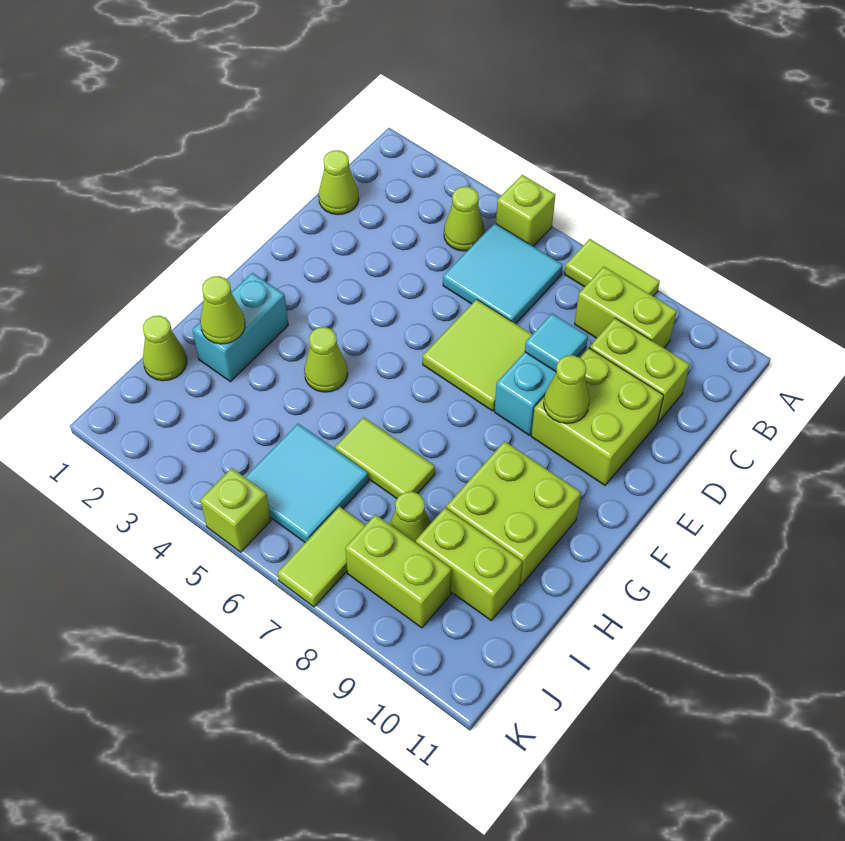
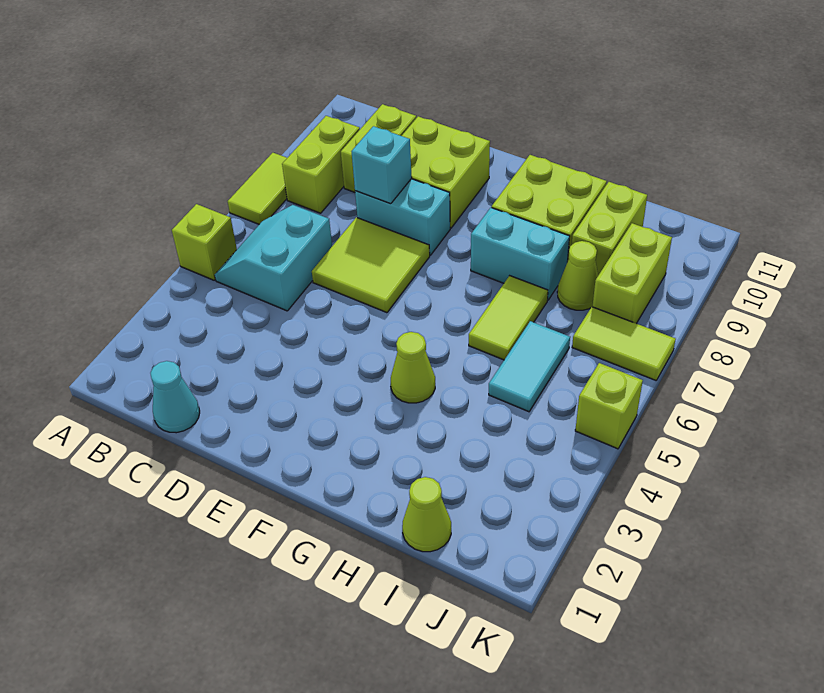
lime 1x1 cone [444,186,485,251] -> none
cyan 2x2 tile [443,223,563,324] -> cyan 2x2 slope [215,205,332,311]
lime 1x1 cone [319,150,359,215] -> cyan 1x1 cone [151,361,200,433]
cyan 1x1 tile [525,313,588,372] -> cyan 1x1 brick [351,126,412,204]
lime 1x1 cone [544,355,590,423] -> none
cyan 1x2 brick [192,273,288,382] -> cyan 1x2 brick moved to [471,208,570,300]
lime 1x1 cone [200,276,245,344] -> none
cyan 2x2 tile [245,424,369,542] -> cyan 1x2 tile [489,321,570,412]

